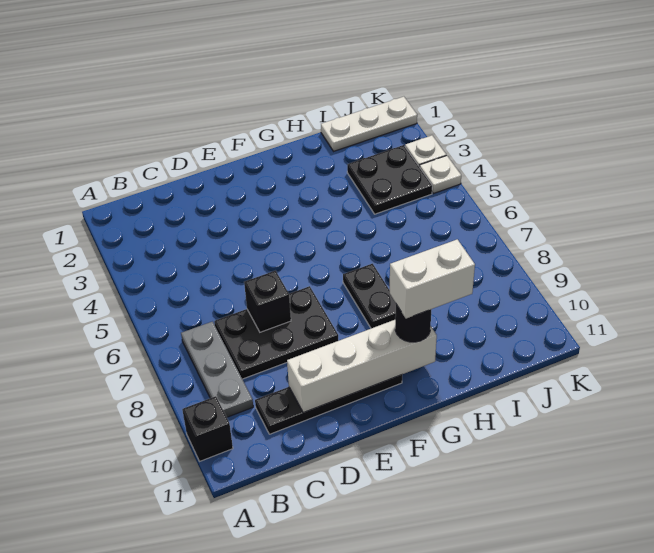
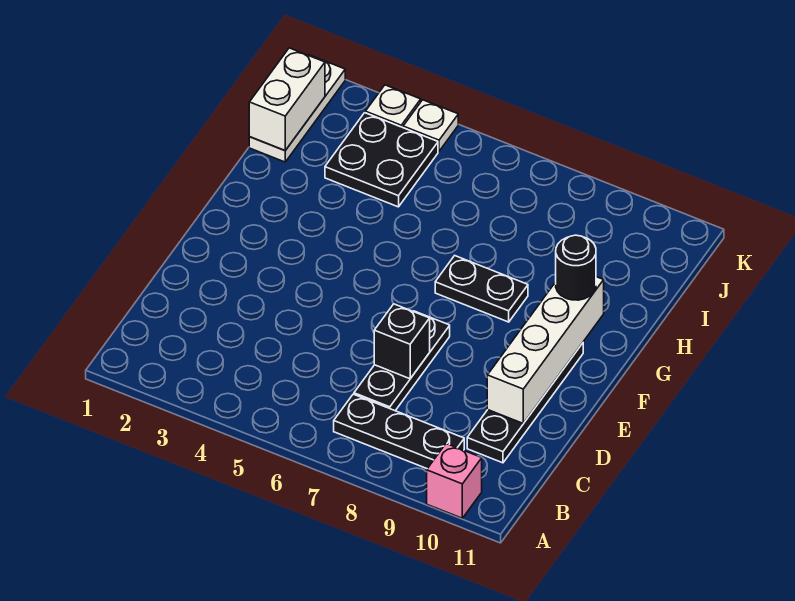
black 1x1 brick [182,396,233,461] -> pink 1x1 brick [427,444,482,518]
grey 1x3 plate [181,322,253,417] -> black 1x3 plate [334,394,464,469]
black 2x3 plate [214,286,338,379] -> black 1x3 plate [354,311,450,411]
white 1x2 brick [390,239,475,319] -> white 1x2 brick moved to [249,48,325,150]

